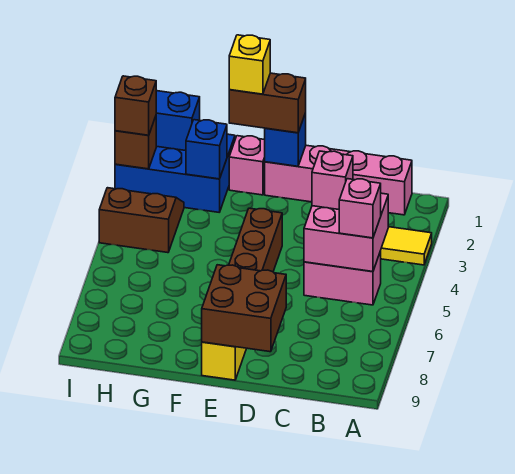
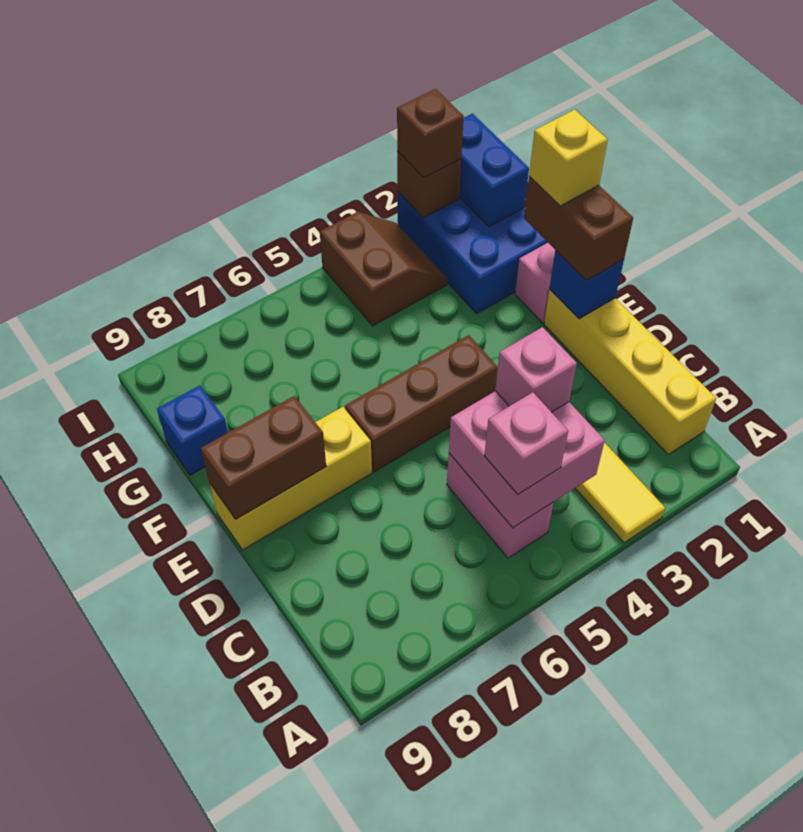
pink 1x4 brick [265,145,412,215] -> yellow 1x4 brick [544,289,716,454]
brown 2x2 brick [202,265,286,352] -> brown 1x2 brick [201,396,326,519]
blue 1x1 brick [186,120,227,179] -> blue 1x1 brick moved to [157,385,228,475]

